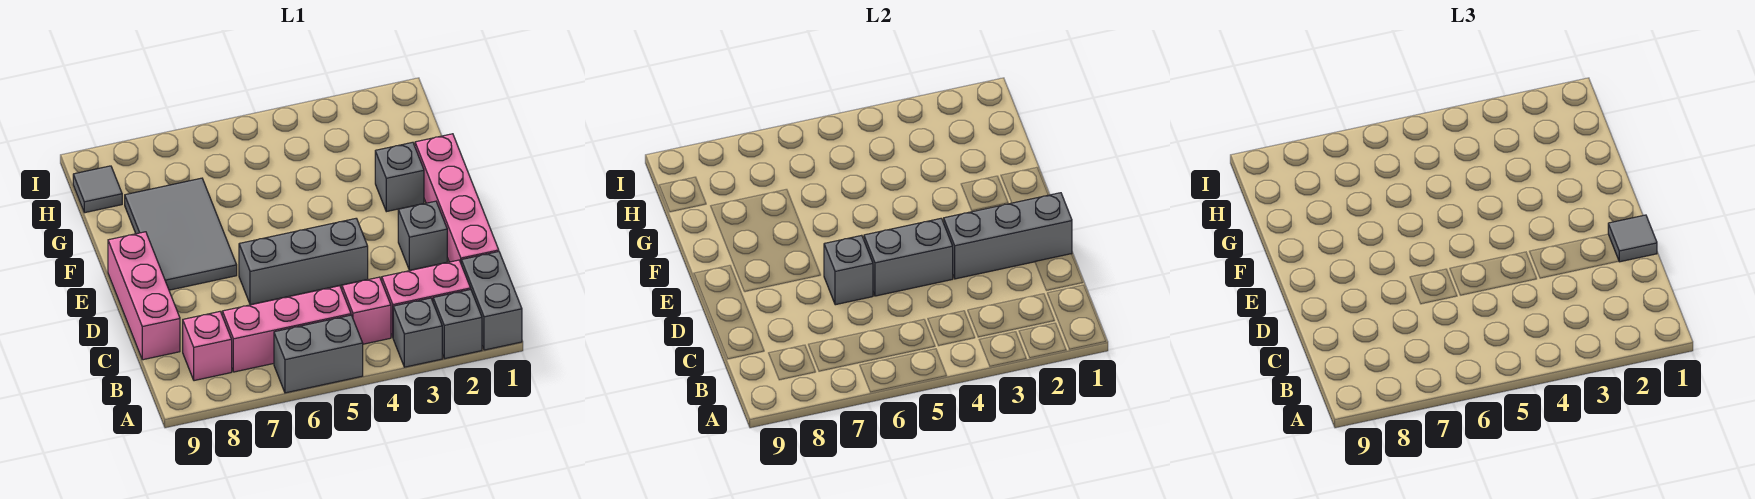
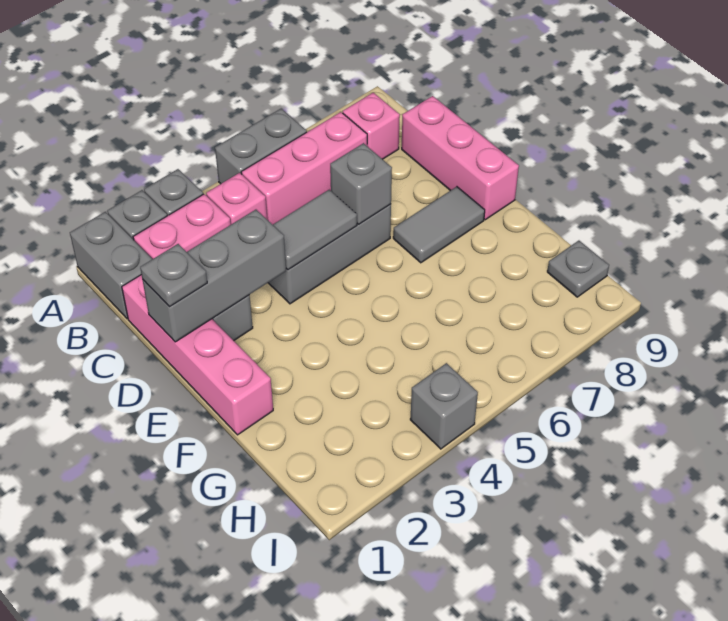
grey 1x1 tile [1608,215,1657,262] -> grey 1x1 plate [140,244,207,307]
grey 1x2 brick [864,218,953,296] -> grey 1x2 tile [273,190,357,270]
grey 2x3 tile [125,178,237,290] -> grey 1x2 tile [393,187,485,263]
grey 1x1 brick [375,142,424,212] -> grey 1x1 brick moved to [410,363,478,449]
grey 1x1 tile [73,166,122,213] -> grey 1x1 plate [547,241,609,297]

